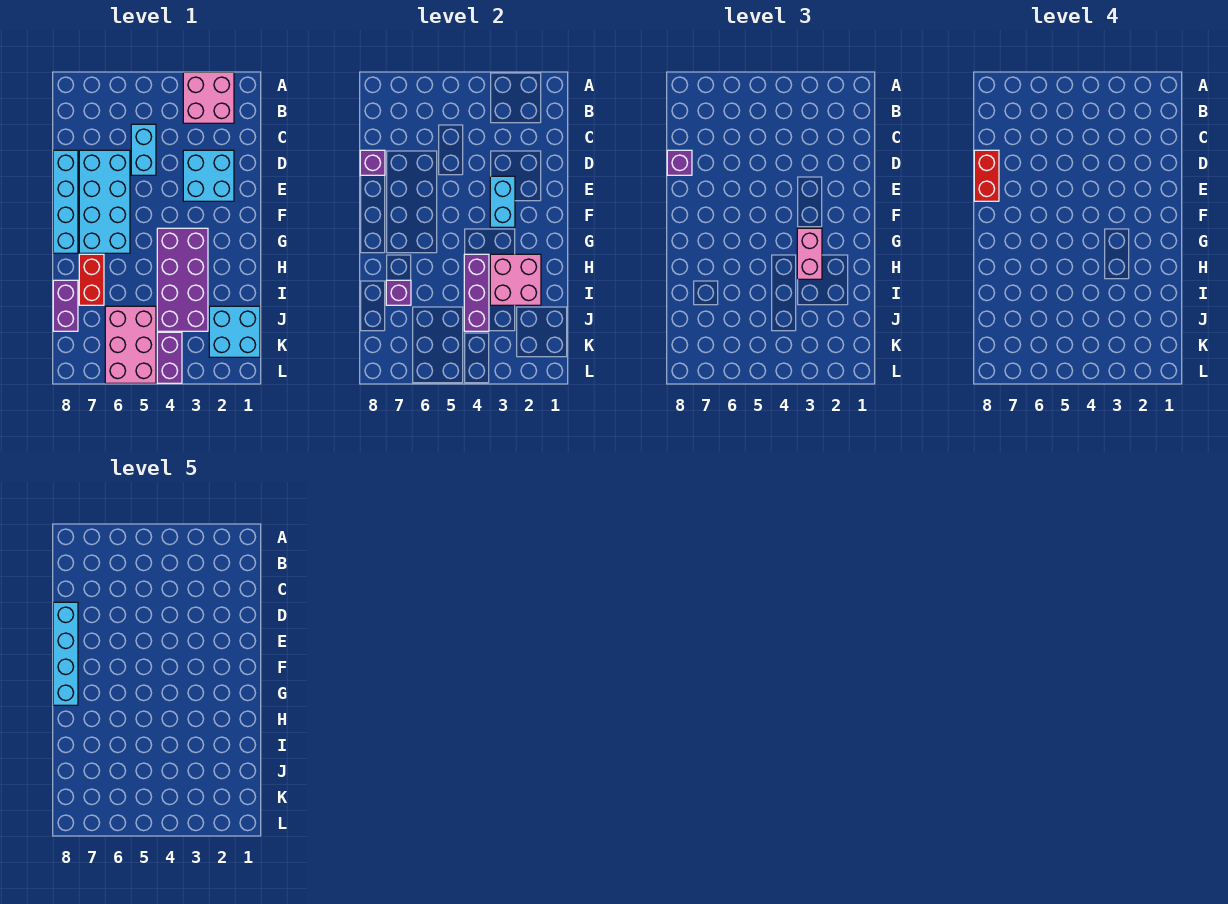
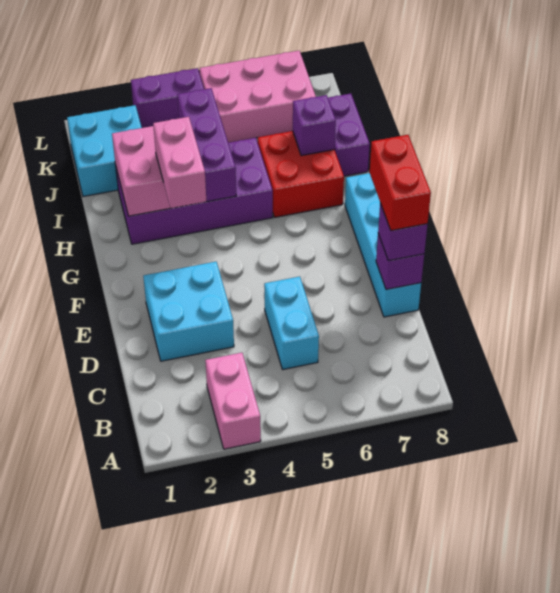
pink 2x2 brick [183,72,234,123] -> pink 1x2 brick [205,353,261,449]
cyan 2x4 brick [79,150,130,253] -> none
cyan 1x4 brick [53,602,78,705] -> none
cyan 1x2 brick [490,176,515,227] -> none
purple 2x4 brick [157,228,208,331] -> purple 2x4 brick turned to [115,138,273,244]
red 1x2 brick [79,254,104,305] -> red 2x2 brick [258,131,344,217]
pink 2x3 brick [105,306,156,383] -> pink 2x3 brick turned to [200,51,316,143]
purple 1x2 brick [157,332,182,383] -> purple 1x2 brick turned to [131,68,204,128]

